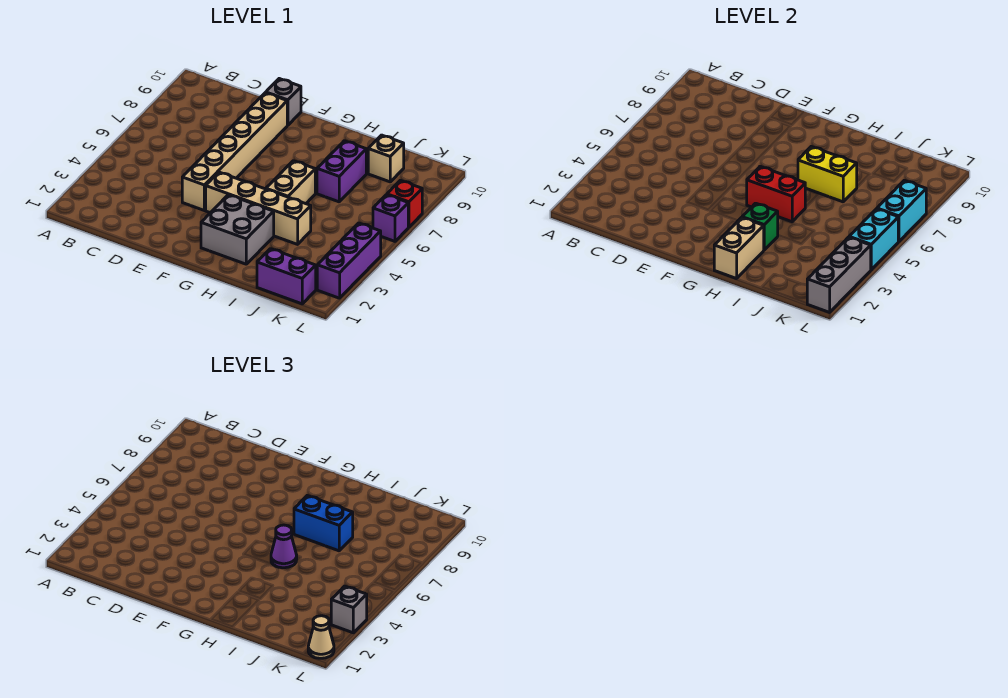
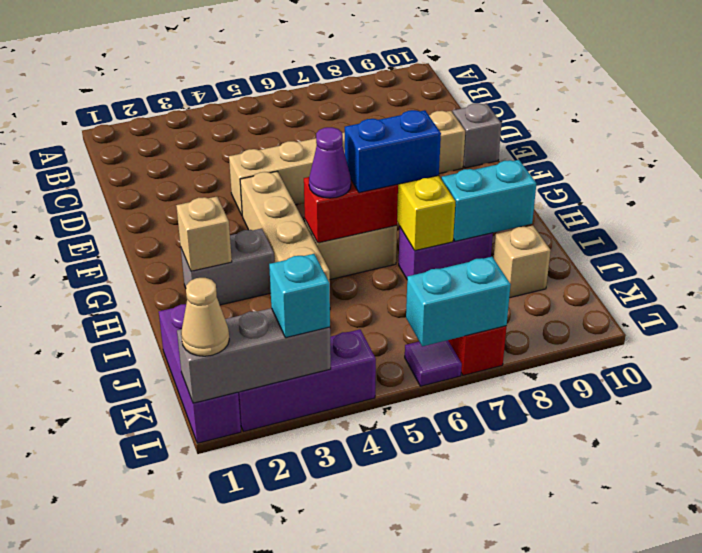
grey 2x2 brick [201,195,274,264] -> grey 1x2 brick [181,228,274,305]
red 1x2 brick [747,166,805,222] -> red 1x2 brick turned to [304,177,398,243]
tan 1x2 brick [714,217,764,279] -> tan 1x1 brick [176,197,232,271]
green 1x1 brick [742,203,778,250] -> none
blue 1x2 brick [294,496,353,551] -> blue 1x2 brick turned to [345,110,441,193]
purple 1x2 brick [257,249,316,304] -> purple 1x3 brick [159,304,241,443]
grey 1x1 brick [331,586,367,633] -> cyan 1x1 brick [269,254,330,338]
cyan 1x2 brick [849,209,898,270] -> cyan 1x2 brick moved to [441,160,536,241]
purple 1x1 brick [373,195,408,241] -> purple 1x1 tile [405,340,462,386]

